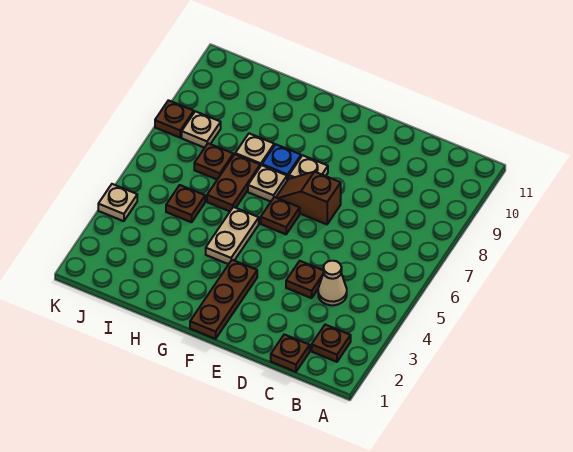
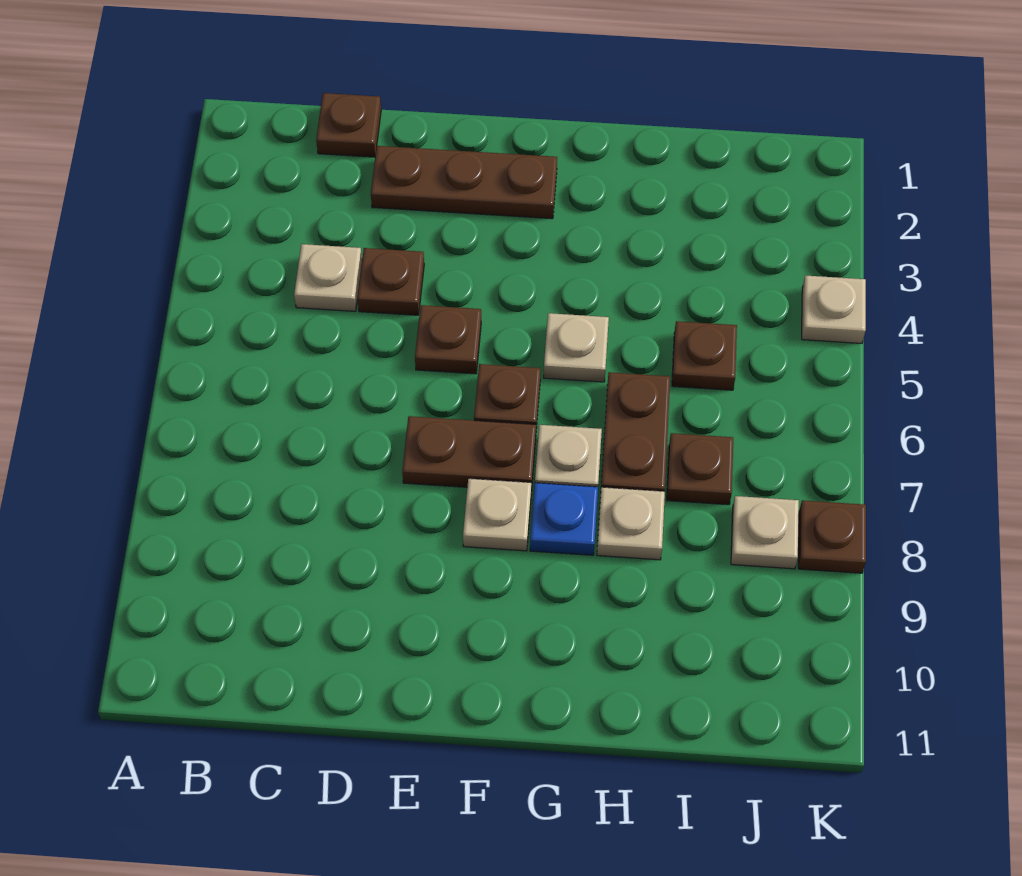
brown 1x1 plate [312,325,351,362] -> brown 1x1 plate moved to [415,305,481,374]
tan 1x1 cone [318,261,347,305] -> tan 1x1 plate [294,244,362,311]
brown 1x2 slope [276,172,341,224] -> brown 1x2 plate [402,416,536,491]
brown 1x3 plate [190,260,257,339] -> brown 1x3 plate turned to [371,146,557,219]
tan 1x2 plate [206,207,259,264] -> tan 1x1 plate [544,313,609,382]

